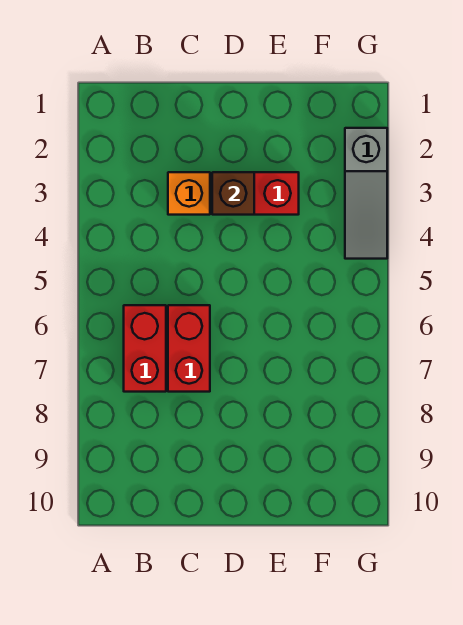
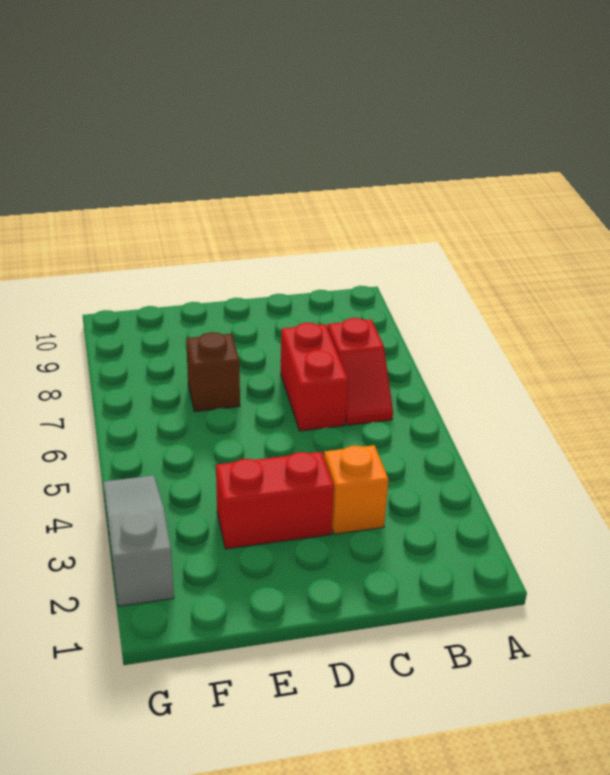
red 1x2 brick [124,305,166,392] -> red 1x2 slope [328,318,393,425]
brown 1x1 brick [212,172,254,215] -> brown 1x1 brick moved to [186,332,240,412]

